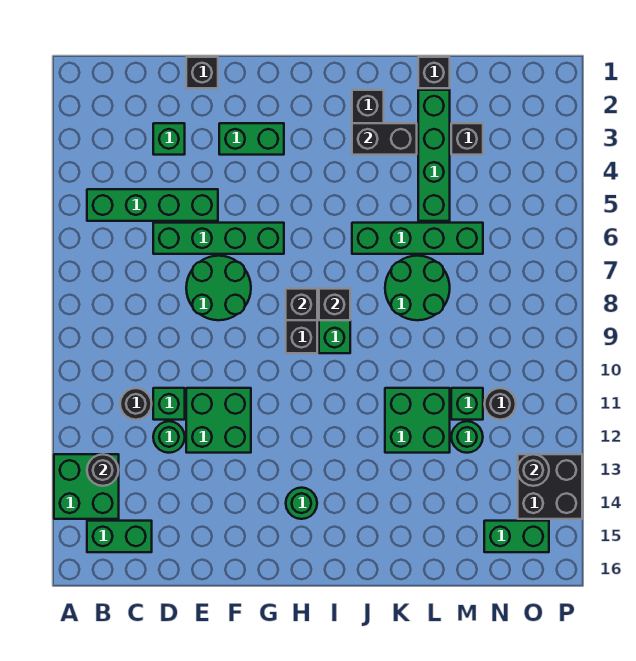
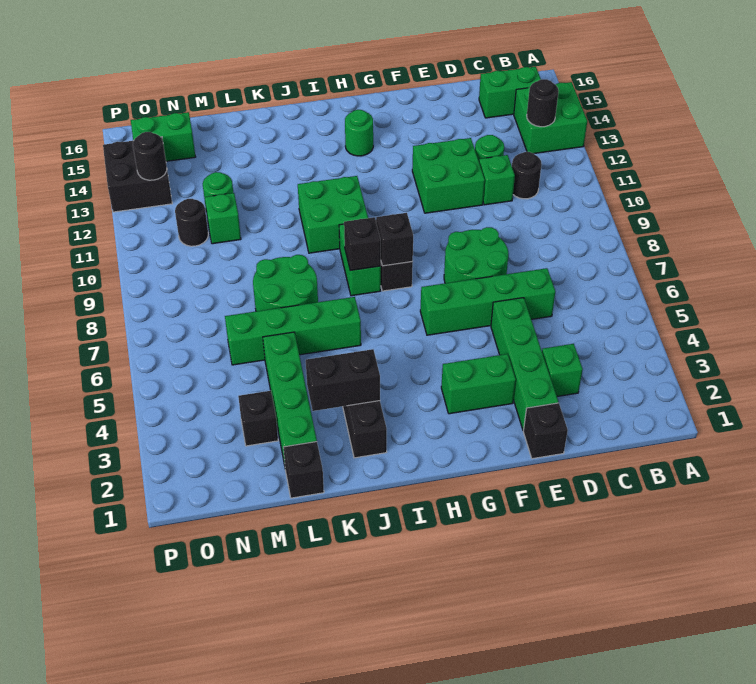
green 1x4 brick [87,189,218,221] -> green 1x4 brick turned to [491,298,558,431]
green 2x2 brick [385,388,450,453] -> green 2x2 brick moved to [298,176,368,253]

